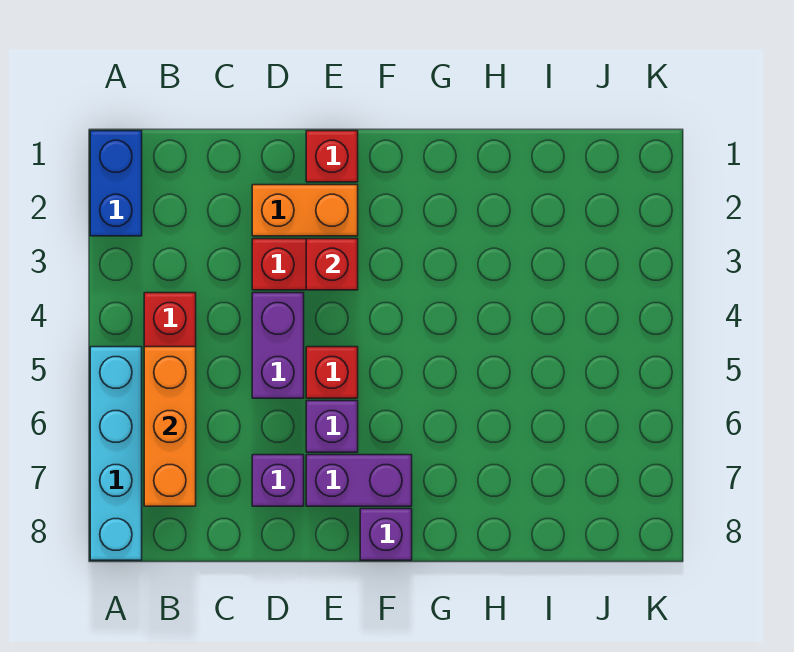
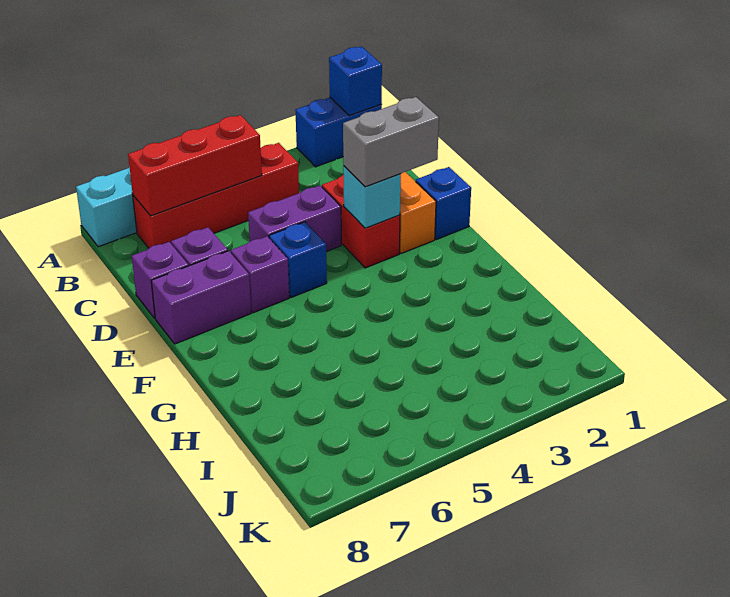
none -> blue 1x1 brick [329,46,382,116]
orange 1x3 brick [144,347,196,506] -> red 1x3 brick [128,115,262,216]
red 1x1 brick [306,131,358,182] -> blue 1x1 brick [416,167,471,240]
none -> grey 1x2 brick [343,97,439,187]
red 1x1 brick [306,239,358,290] -> cyan 1x1 brick [343,166,401,228]
red 1x1 brick [306,347,358,398] -> blue 1x1 brick [269,222,327,297]
purple 1x2 brick [306,455,412,506] -> purple 1x2 brick turned to [151,251,251,344]
purple 1x1 brick [360,509,412,560] -> purple 1x1 brick moved to [132,242,189,318]

